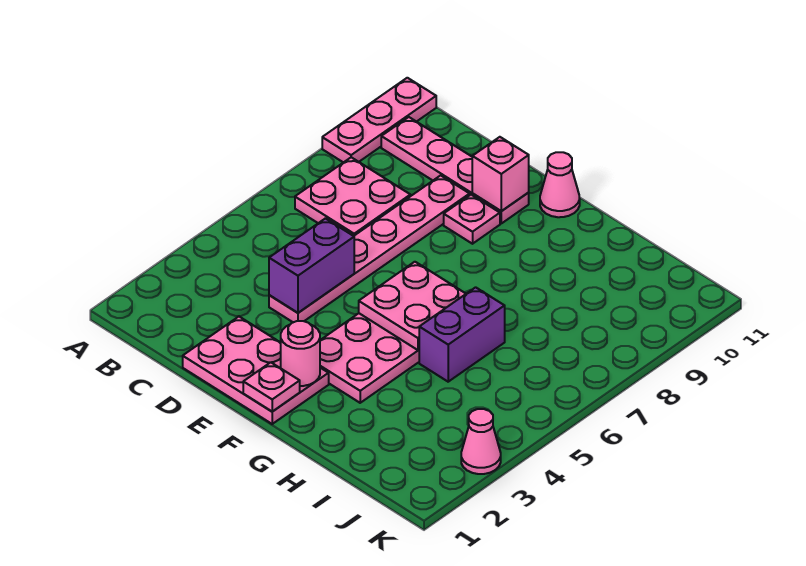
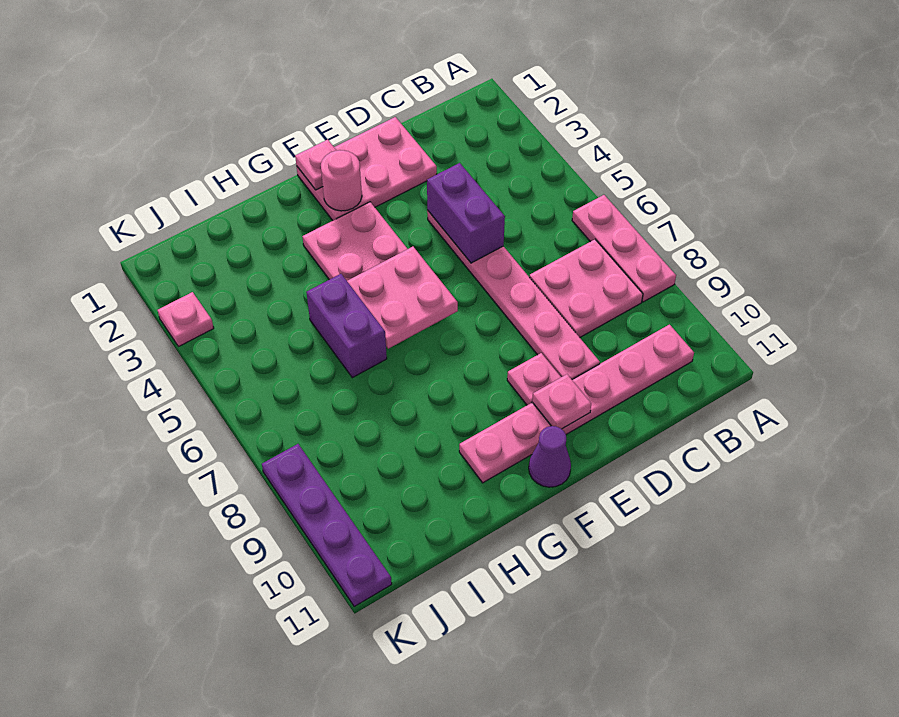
pink 1x3 plate [322,78,436,163] -> pink 1x3 plate moved to [572,195,676,302]
pink 1x4 plate [381,117,529,223] -> pink 1x6 plate [459,325,694,483]
pink 1x1 brick [472,137,529,211] -> pink 1x1 plate [532,374,591,429]
pink 1x1 cone [540,152,580,217] -> purple 1x1 cone [529,426,571,487]
pink 1x1 cone [461,409,501,474] -> pink 1x1 plate [158,292,214,347]
none -> purple 1x4 plate [262,444,392,607]

